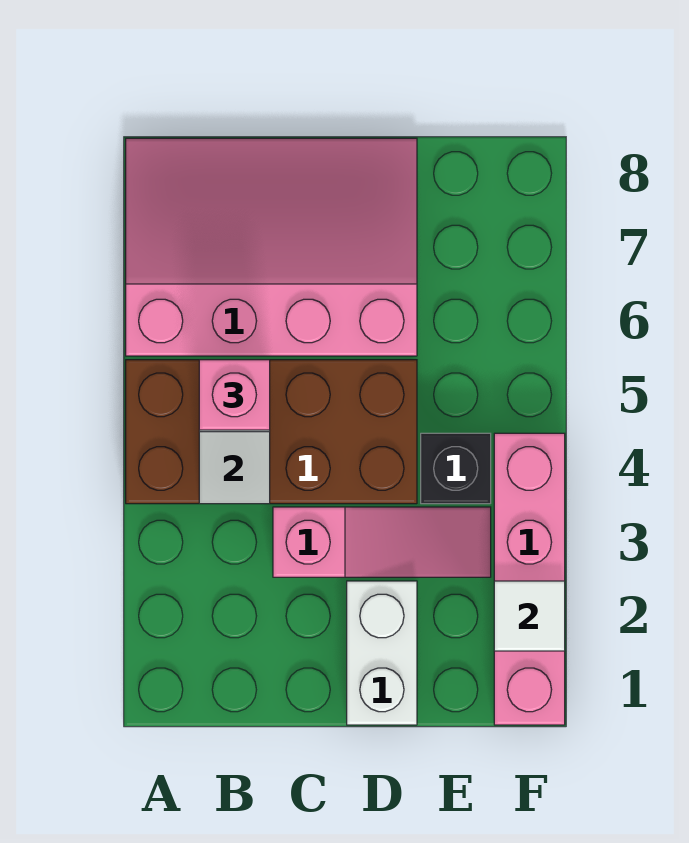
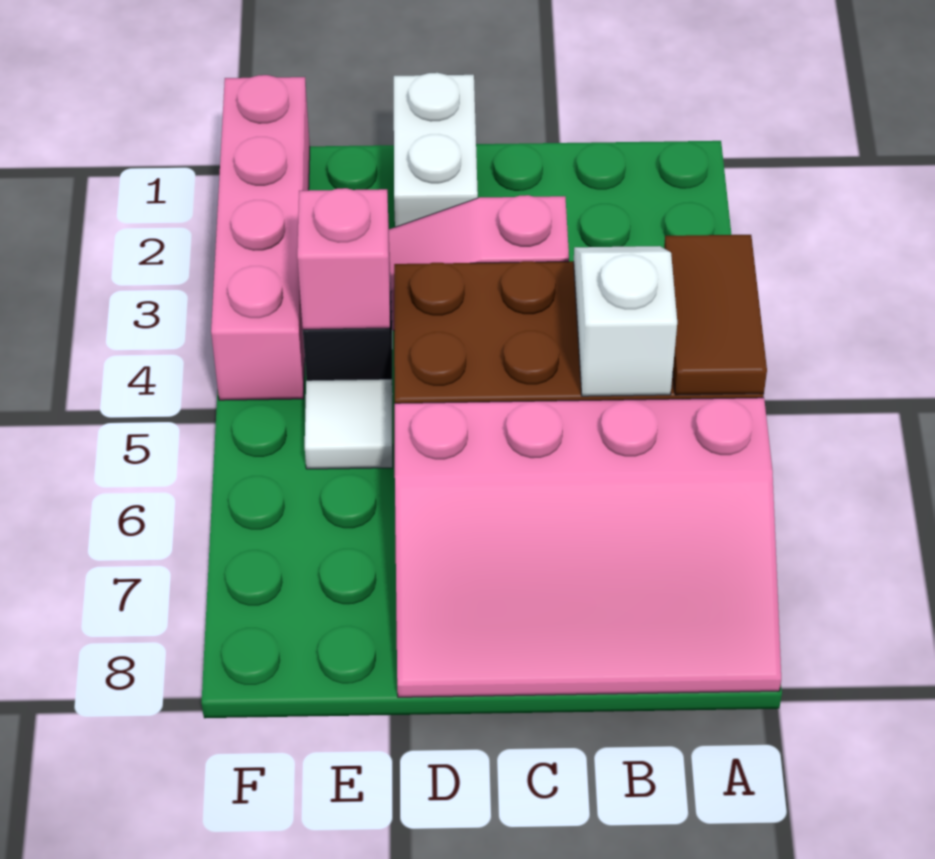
none -> brown 1x2 tile [664,235,767,395]
pink 1x1 brick [199,360,270,430] -> pink 1x1 brick moved to [297,188,390,329]
white 1x1 tile [494,581,565,651] -> white 1x1 tile moved to [305,379,393,469]

